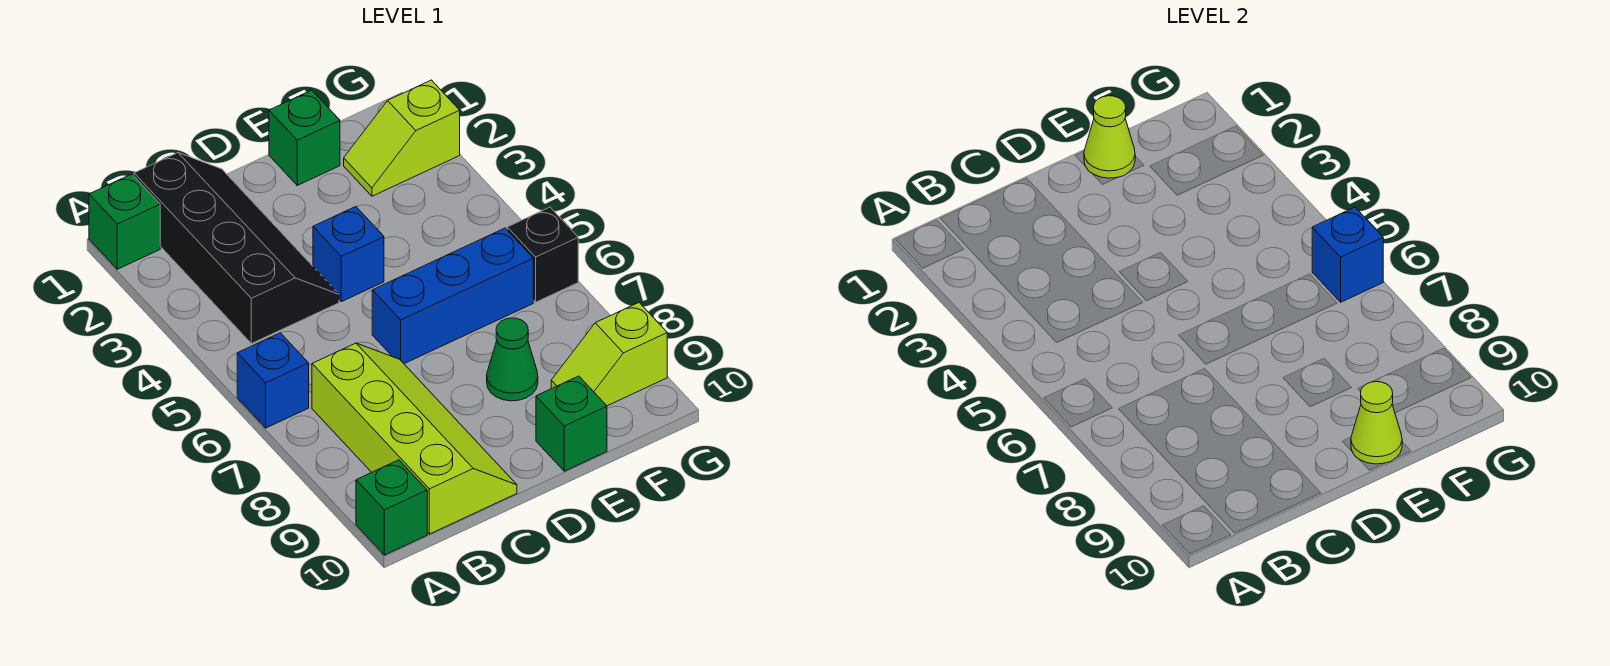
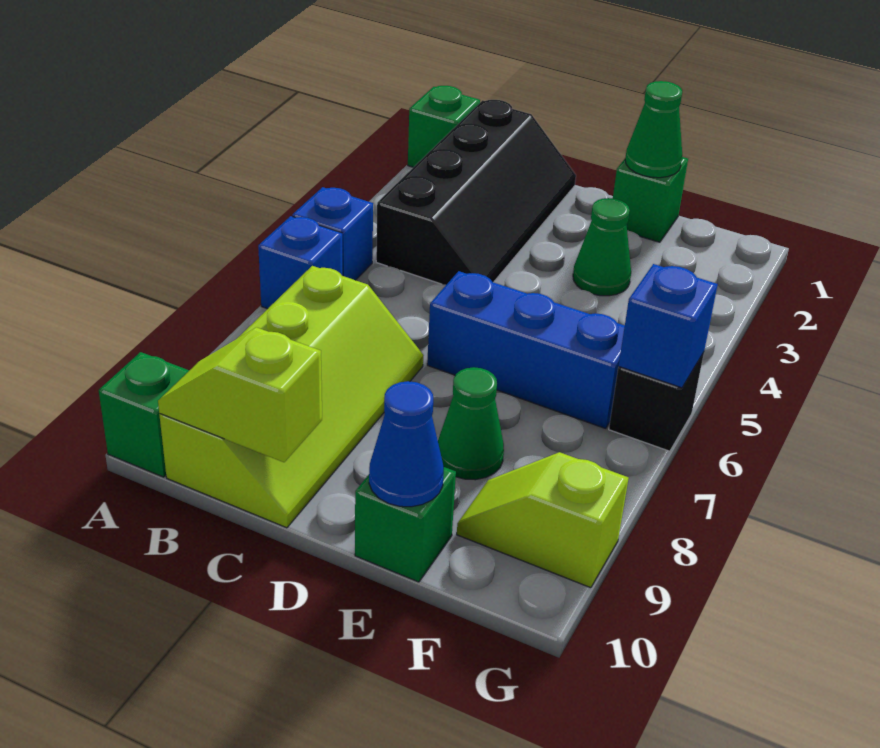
blue 1x1 brick [313,207,384,302] -> blue 1x1 brick moved to [292,187,373,280]
lime 1x1 cone [1084,96,1135,178] -> green 1x1 cone [625,81,682,178]
none -> green 1x1 cone [573,198,631,296]
lime 1x1 cone [1351,382,1402,464] -> blue 1x1 cone [369,381,444,507]
lime 1x2 slope [344,80,460,196] -> lime 1x2 slope moved to [158,327,322,462]

